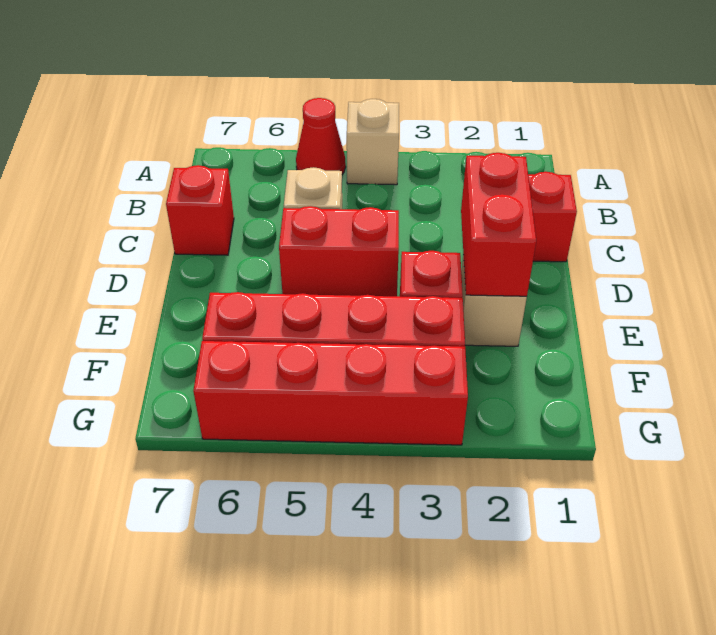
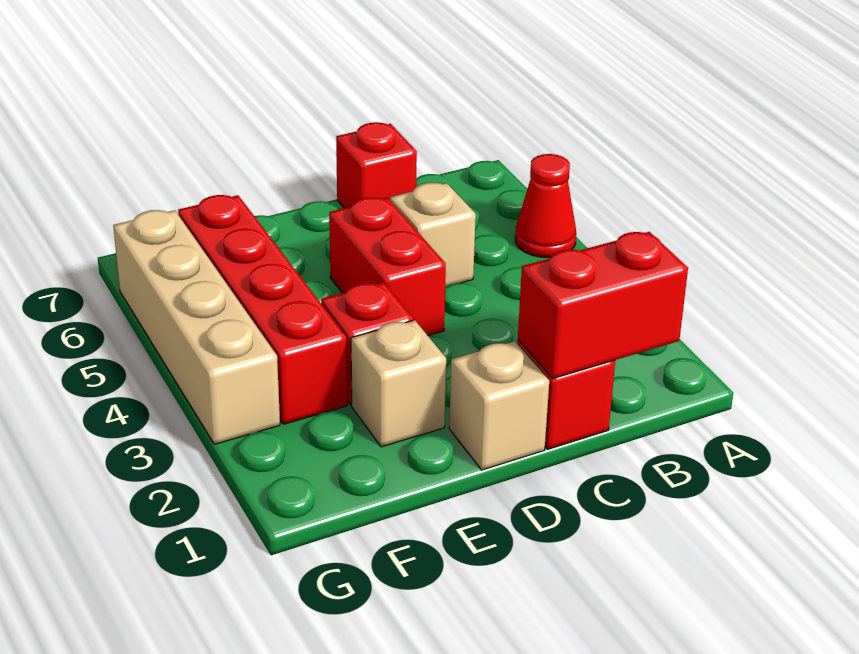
tan 1x1 brick [347,99,399,185] -> tan 1x1 brick moved to [449,341,549,470]
red 1x2 brick [461,153,536,296] -> red 1x2 brick moved to [518,232,688,378]
red 1x4 brick [193,341,468,445] -> tan 1x4 brick [113,210,280,444]

